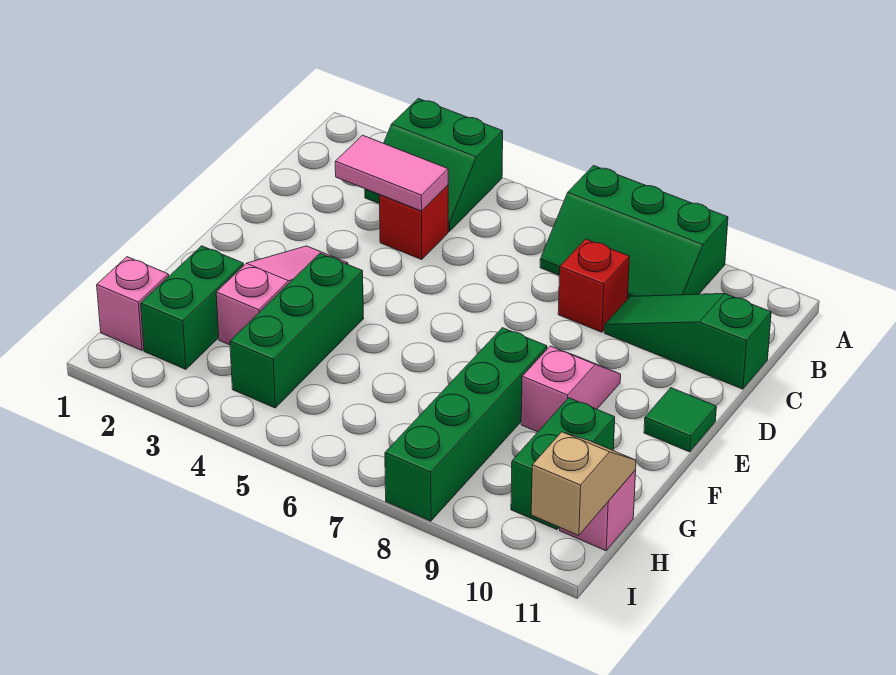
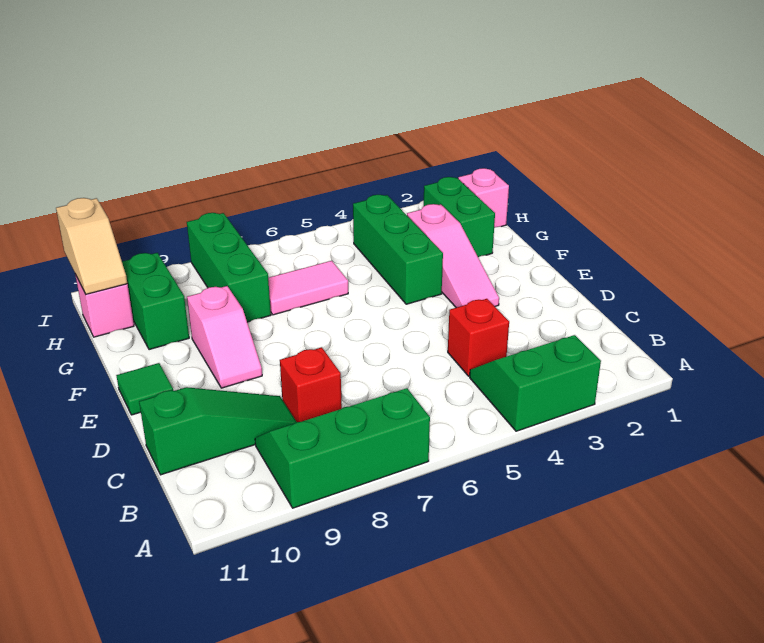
pink 1x2 tile [335,135,448,211] -> pink 1x2 tile moved to [268,261,348,315]
green 1x4 brick [385,328,547,521] -> green 1x3 brick [187,213,271,322]

